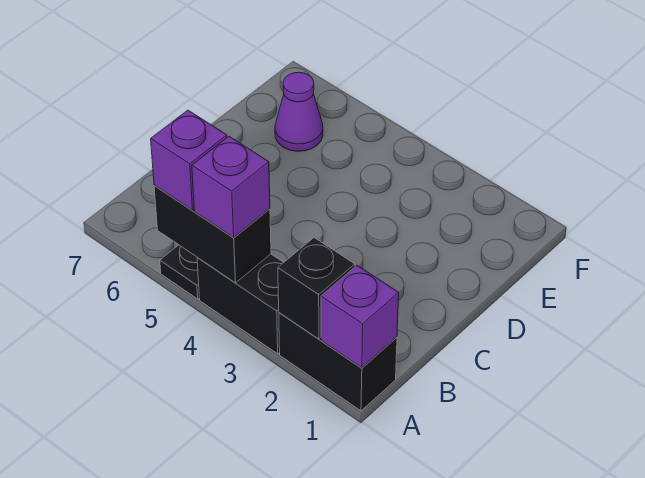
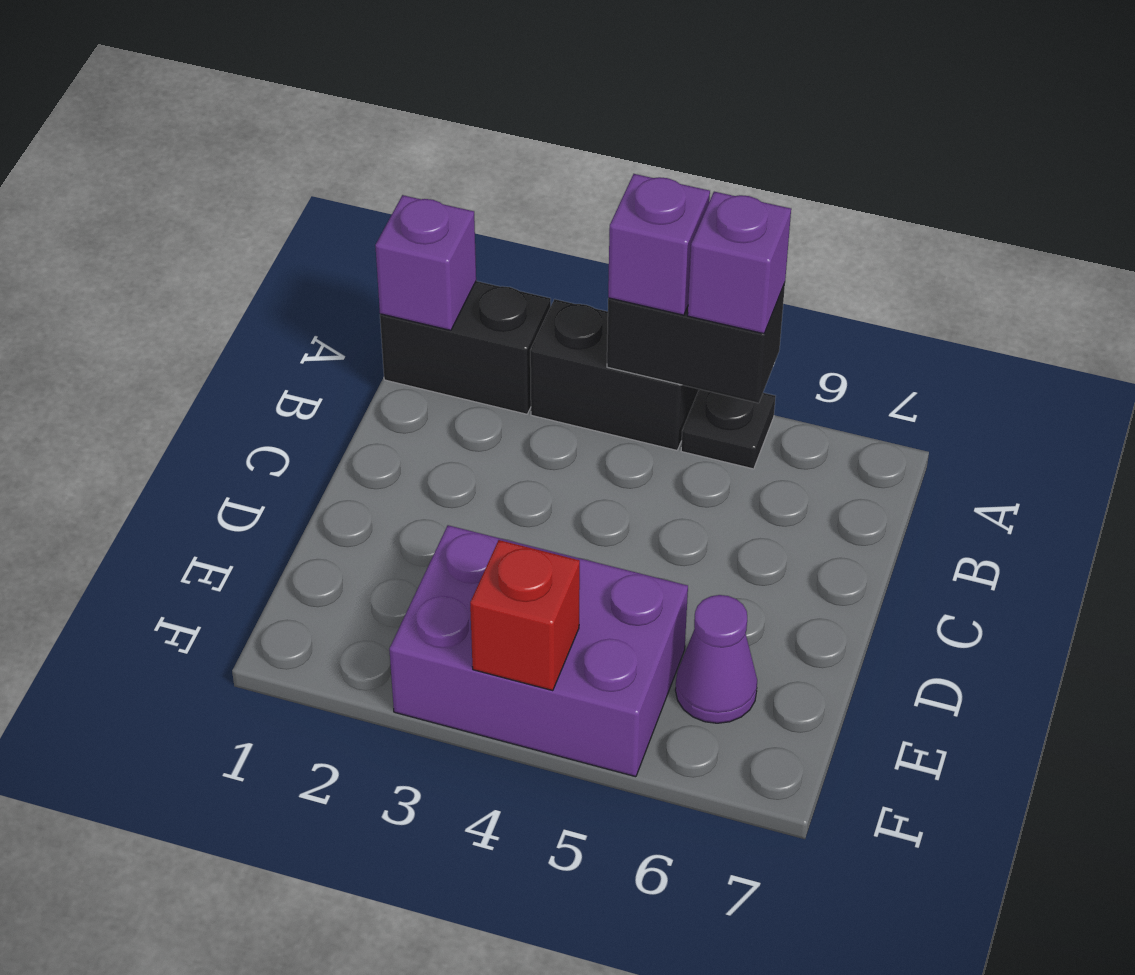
black 1x1 brick [278,238,355,339] -> none
none -> purple 2x3 brick [389,525,688,777]
none -> red 1x1 brick [470,540,580,691]

